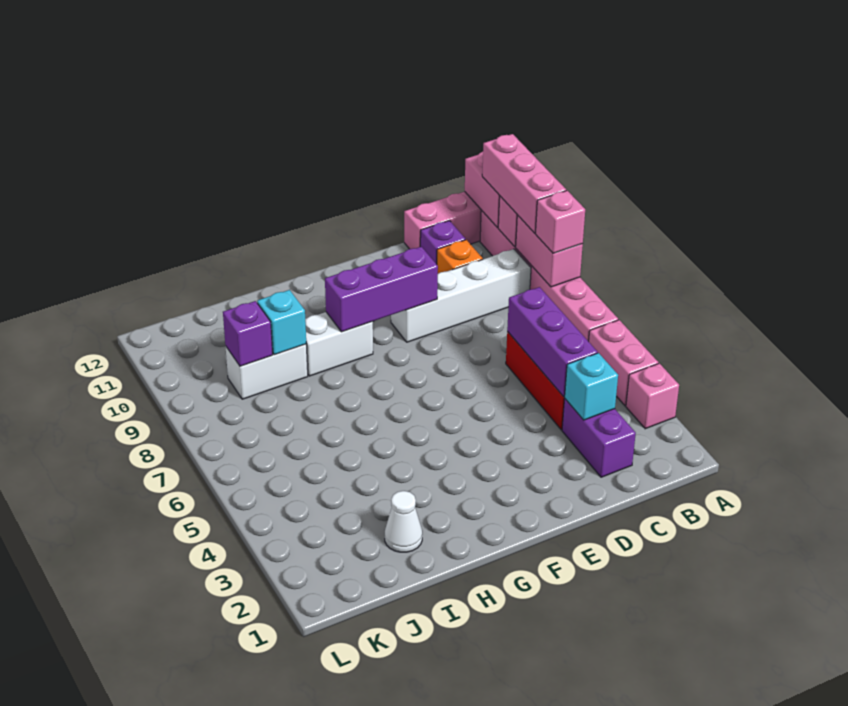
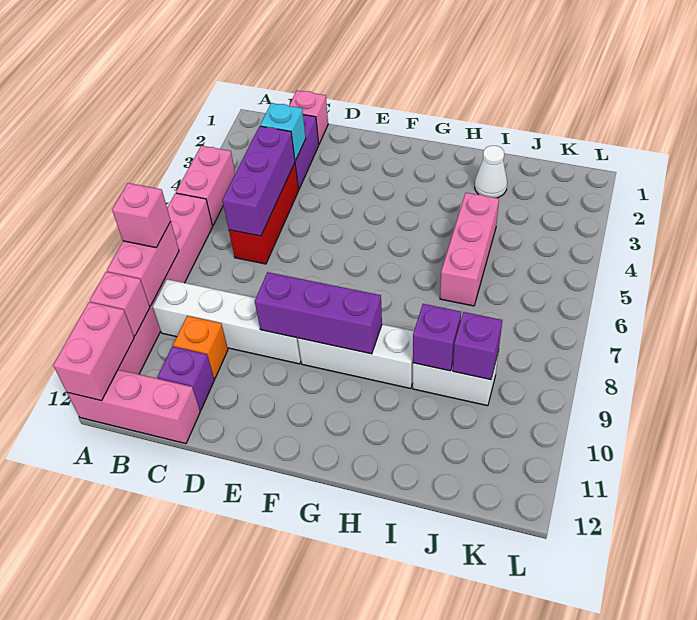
pink 1x1 brick [626,363,679,429] -> pink 1x1 brick moved to [289,91,328,144]
pink 1x3 brick [482,134,566,233] -> pink 1x3 brick moved to [440,193,499,306]
white 1x2 brick [305,312,373,376] -> white 1x3 brick [298,324,414,389]
cyan 1x1 brick [257,290,306,355] -> purple 1x1 brick [413,304,461,371]

